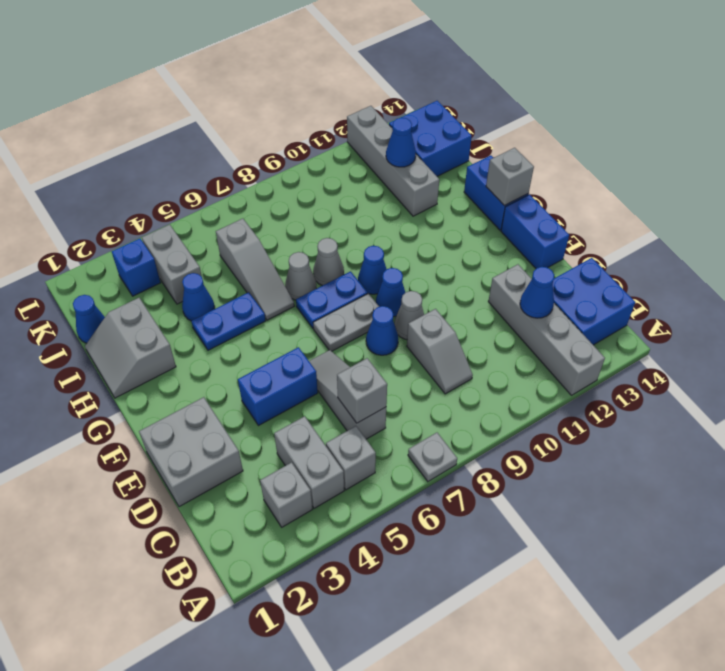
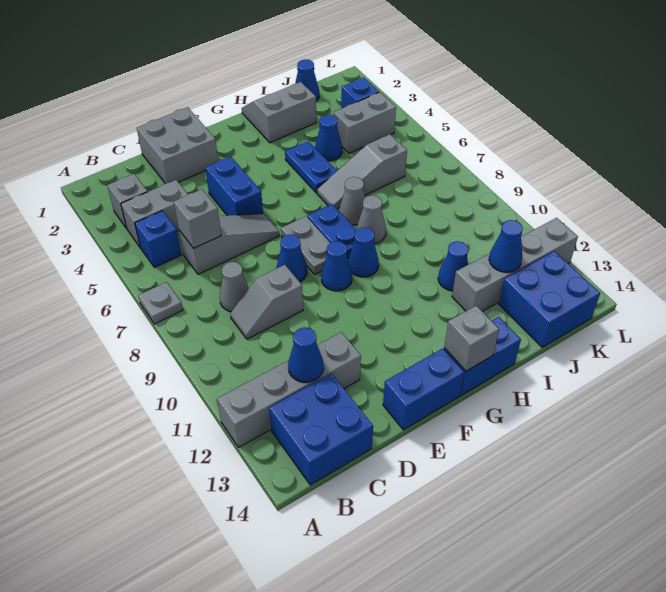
grey 1x1 brick [326,426,376,490] -> blue 1x1 brick [135,211,182,268]
grey 1x1 cone [394,291,424,339] -> grey 1x1 cone moved to [220,262,249,312]
none -> blue 1x1 cone [438,241,468,291]

